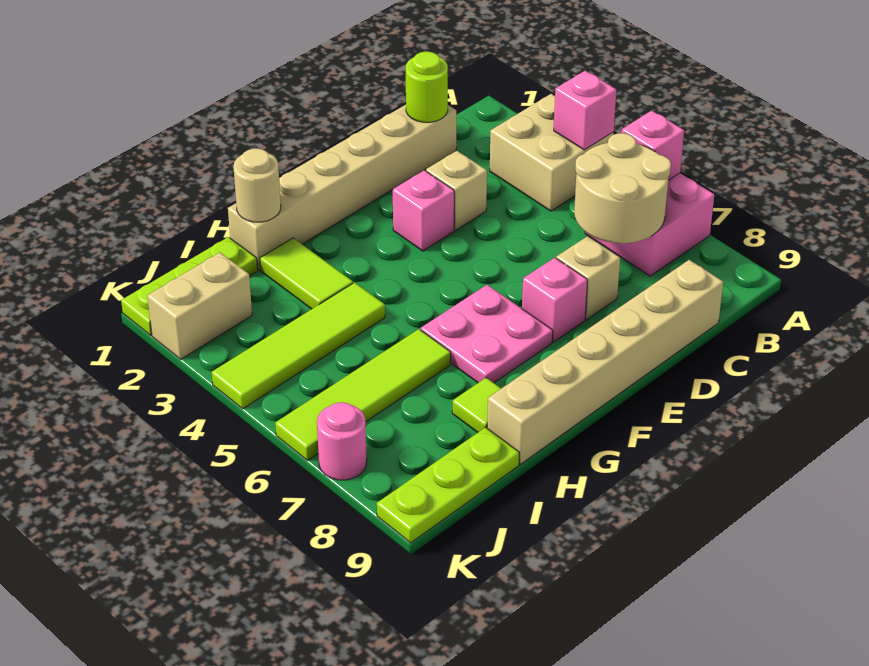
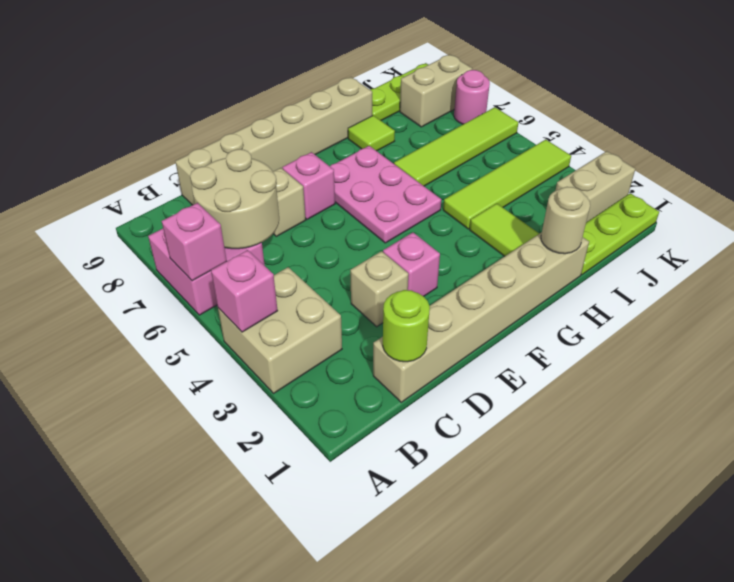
pink 2x2 plate [421,285,553,383] -> pink 2x3 plate [330,146,441,243]
none -> tan 1x2 brick [400,54,472,127]

